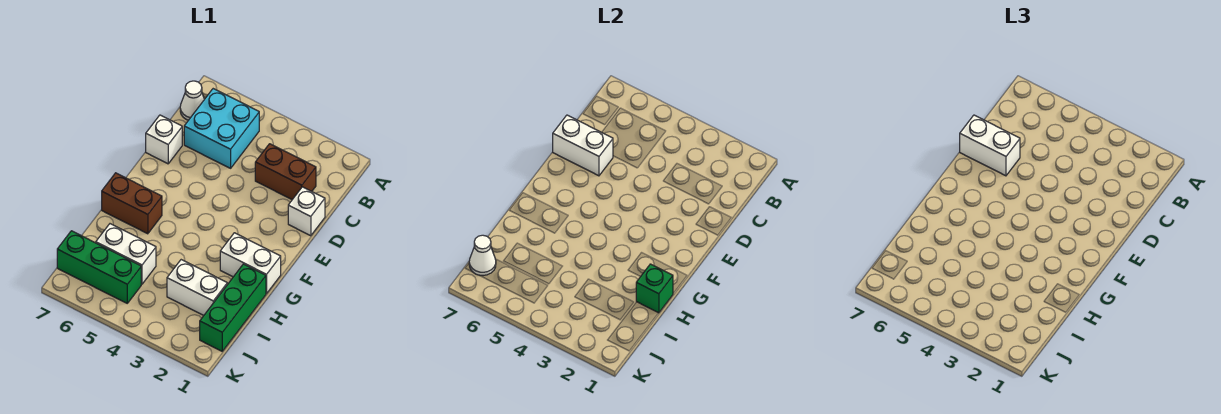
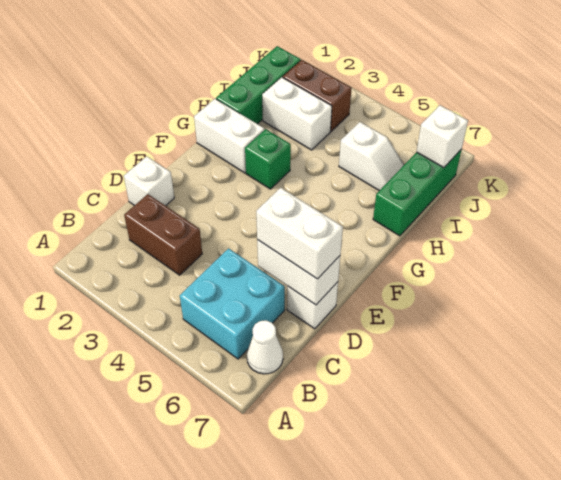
brown 1x2 brick [102,173,162,234] -> brown 1x2 brick moved to [283,60,352,131]
green 1x1 brick [636,264,673,313] -> green 1x1 brick moved to [245,129,291,189]
white 1x2 brick [96,224,156,284] -> white 1x2 slope [339,122,404,191]
green 1x3 brick [57,231,141,303] -> green 1x3 brick turned to [373,149,462,236]
white 1x1 cone [469,235,496,275] -> white 1x1 brick [417,105,468,168]

